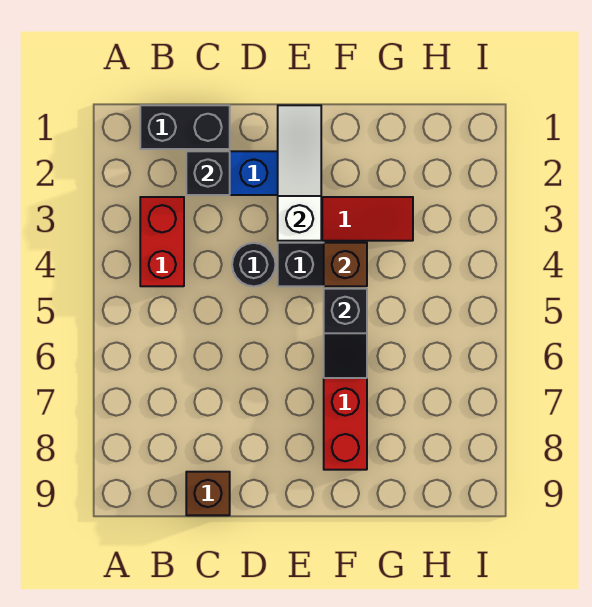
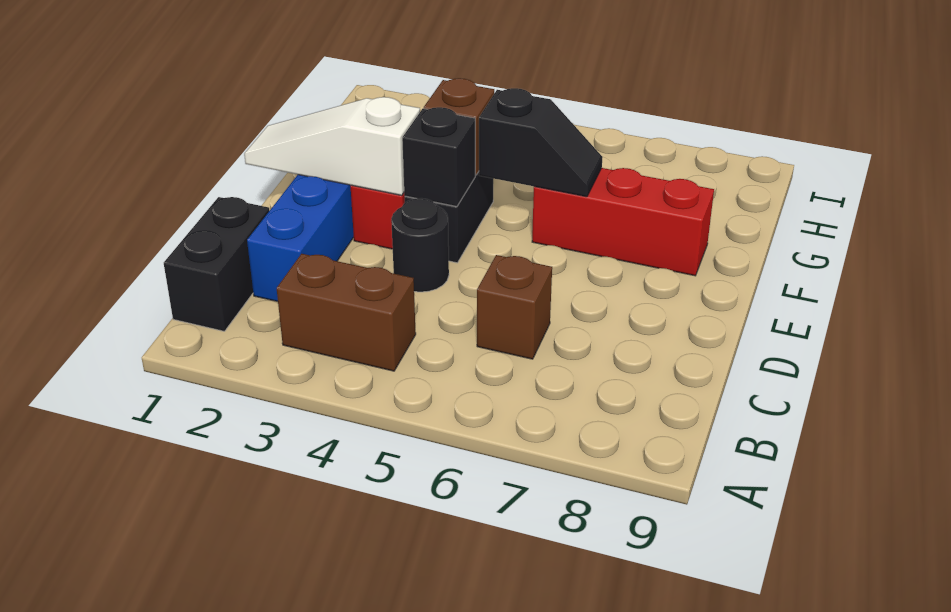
red 1x2 brick [140,197,184,286] -> brown 1x2 brick [277,254,416,371]
black 1x1 brick [186,151,230,195] -> black 1x1 brick moved to [402,107,475,207]
brown 1x1 brick [186,472,230,515] -> brown 1x1 brick moved to [477,255,552,359]

